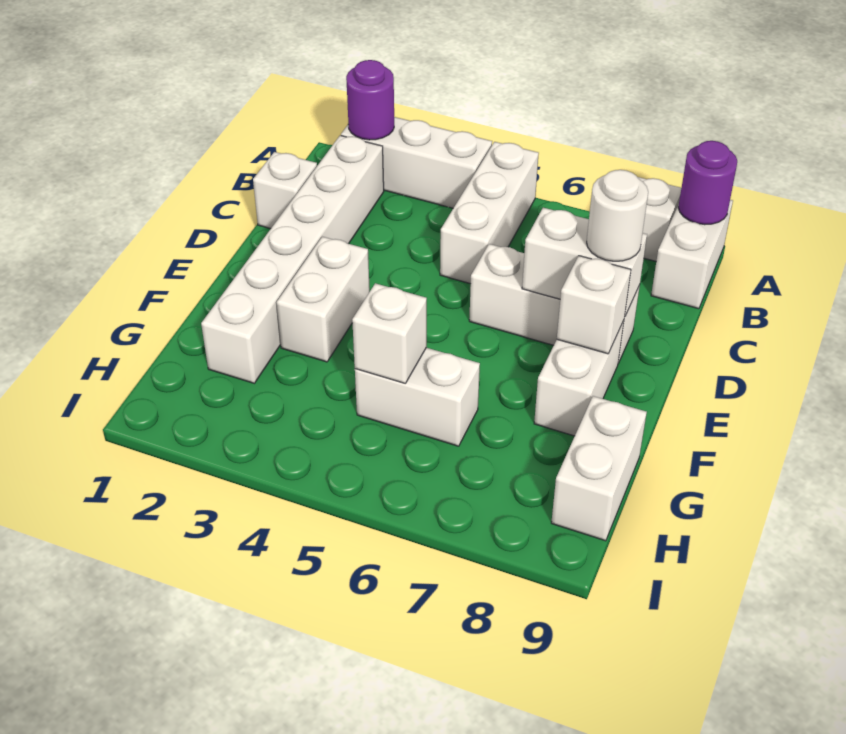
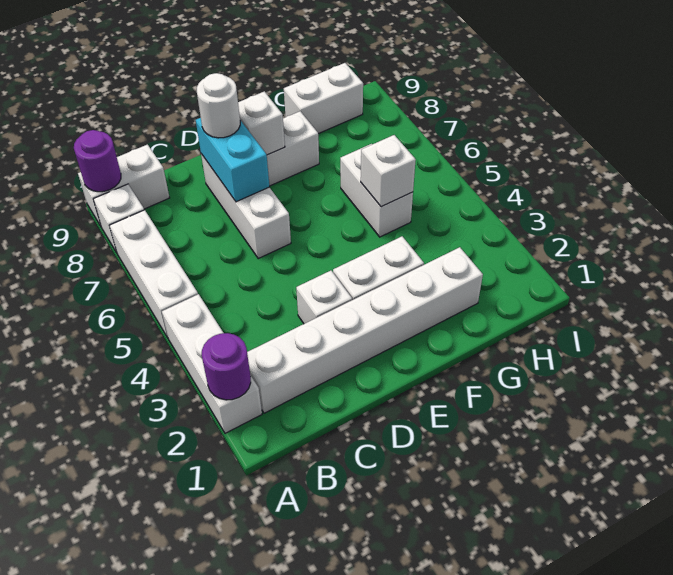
white 1x3 brick [440,142,539,284] -> white 1x3 brick turned to [109,210,198,338]
white 1x1 brick [253,152,317,229] -> white 1x1 brick moved to [296,271,352,324]
white 1x2 brick [522,208,647,316] -> cyan 1x2 brick [196,118,269,202]

